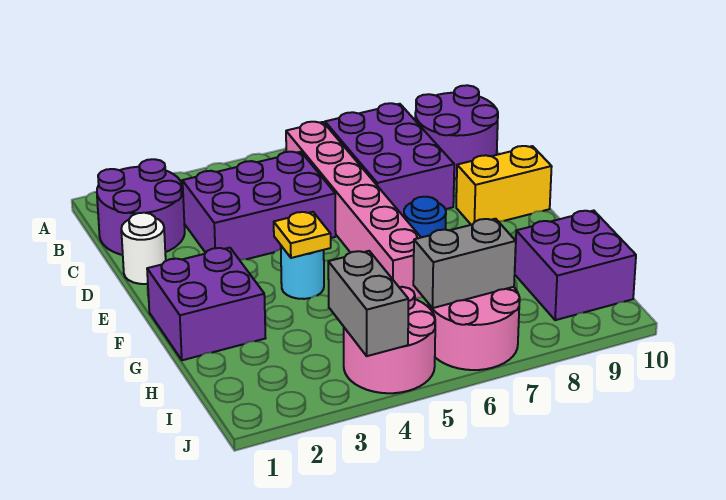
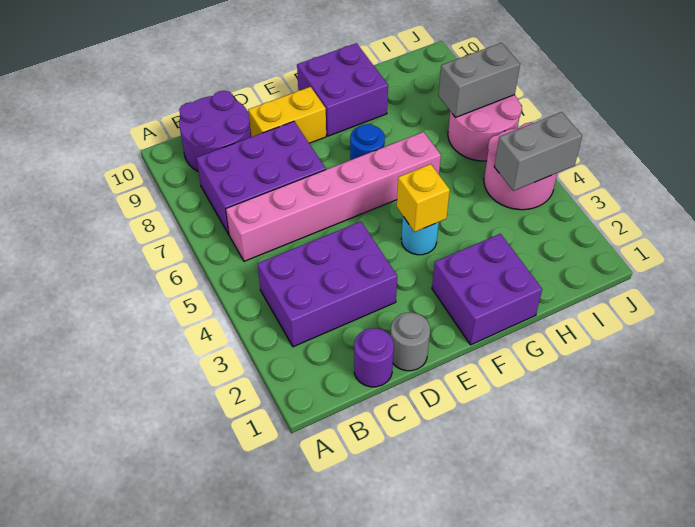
purple 2x2 round brick [97,159,185,255] -> purple 1x1 round brick [354,328,394,387]
purple 2x3 brick [182,152,336,260] -> purple 2x3 brick turned to [258,222,397,347]
white 1x1 round brick [121,213,166,284] -> grey 1x1 round brick [391,312,430,371]
yellow 1x2 brick [456,146,552,225] -> yellow 1x2 brick turned to [248,87,326,143]
yellow 1x1 plate [274,212,331,258] -> yellow 1x1 brick [397,164,450,232]
purple 2x2 brick [515,211,636,320] -> purple 2x2 brick moved to [297,43,388,136]
grey 1x2 brick [413,219,516,308] -> grey 1x2 brick turned to [438,43,520,118]

